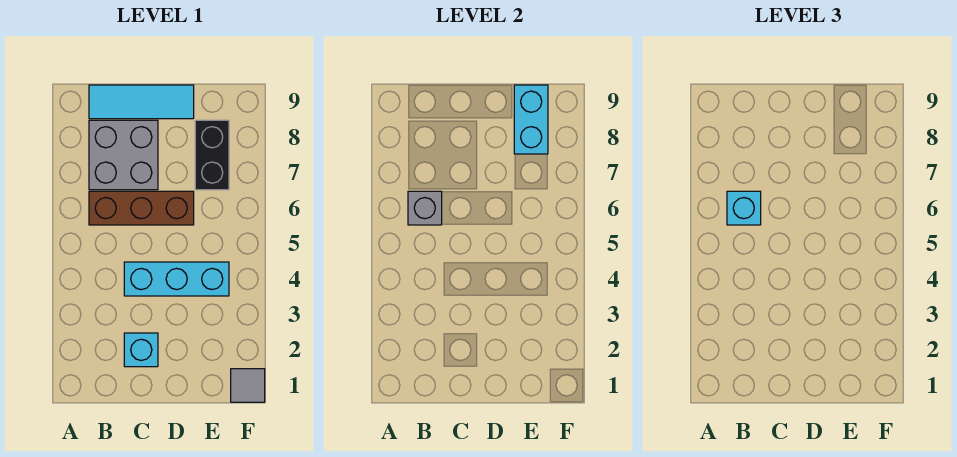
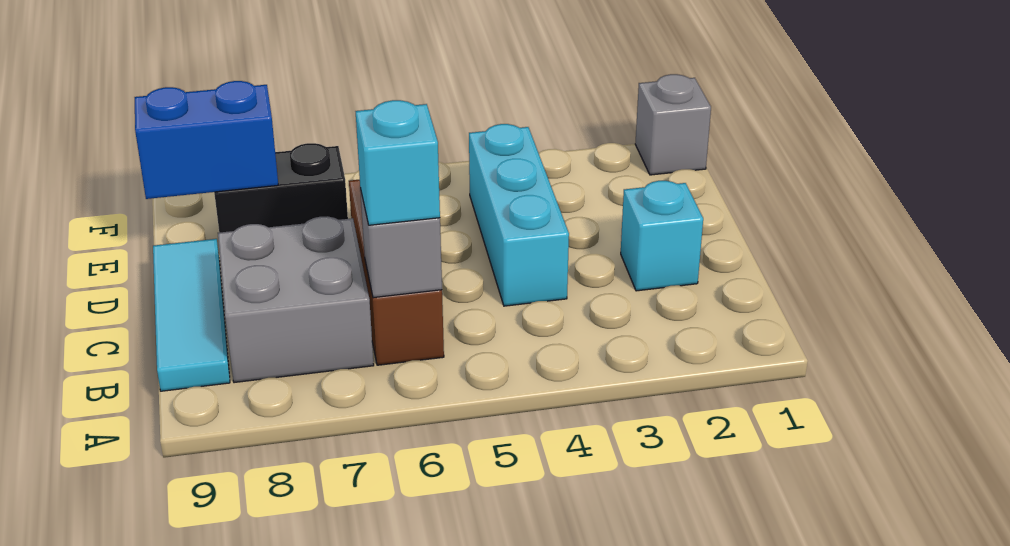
cyan 1x2 brick [514,85,548,154] -> blue 1x2 brick [135,81,278,199]
grey 1x1 tile [231,369,265,402] -> grey 1x1 brick [635,74,711,175]

